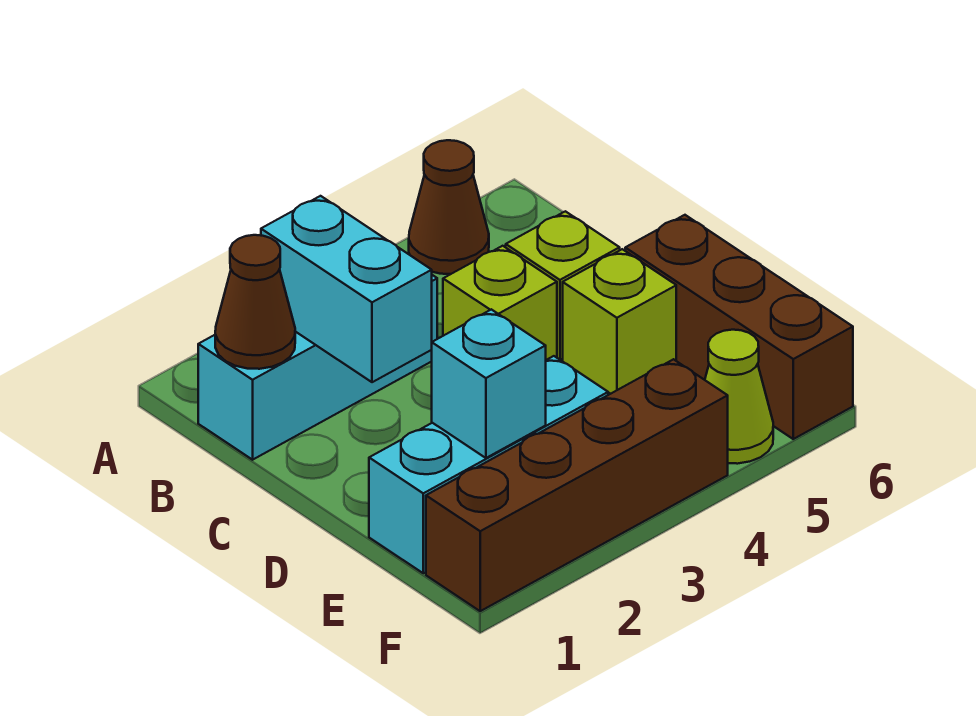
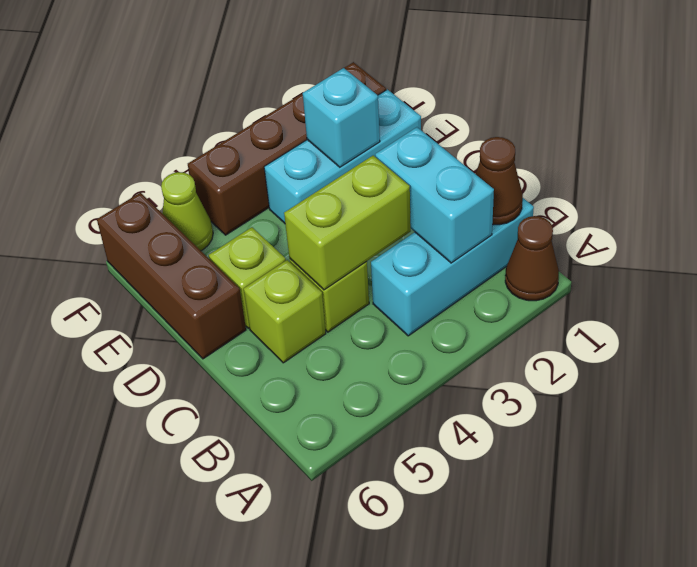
brown 1x1 cone [409,140,489,274] -> brown 1x1 cone moved to [505,216,559,301]
none -> lime 1x2 brick [284,155,411,290]

